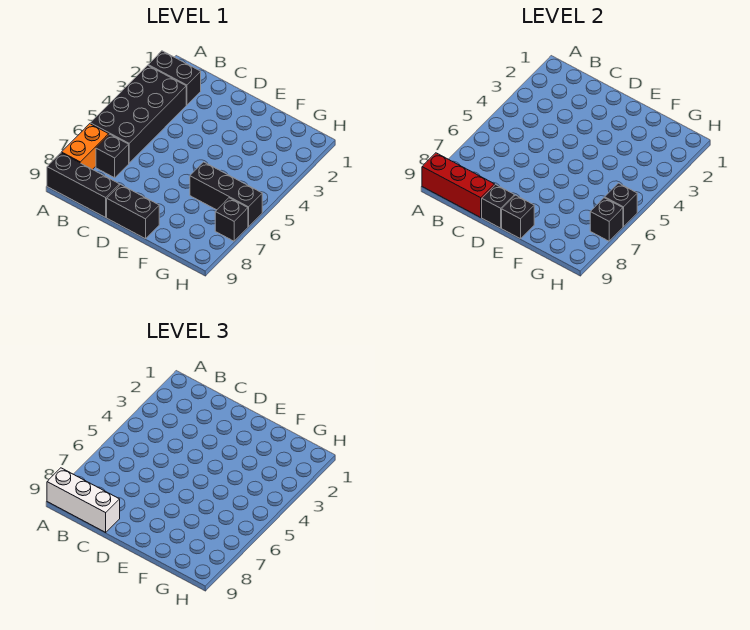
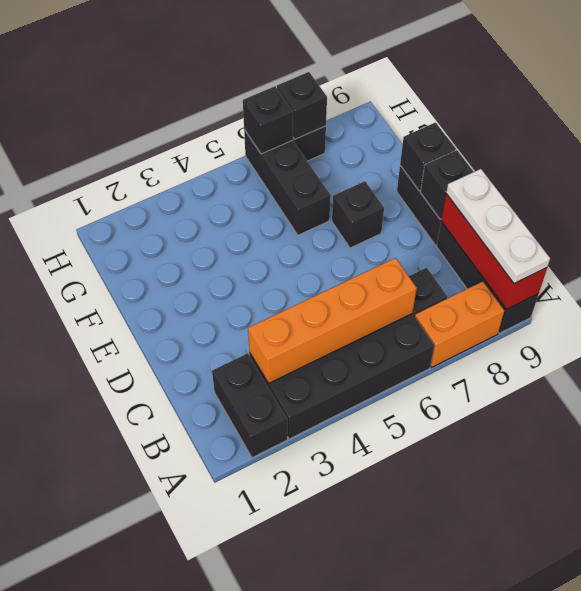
white 1x3 brick [47,468,120,532] -> white 1x3 plate [446,169,550,283]
none -> orange 1x4 brick [248,258,417,384]
none -> black 1x1 brick [332,181,384,248]

